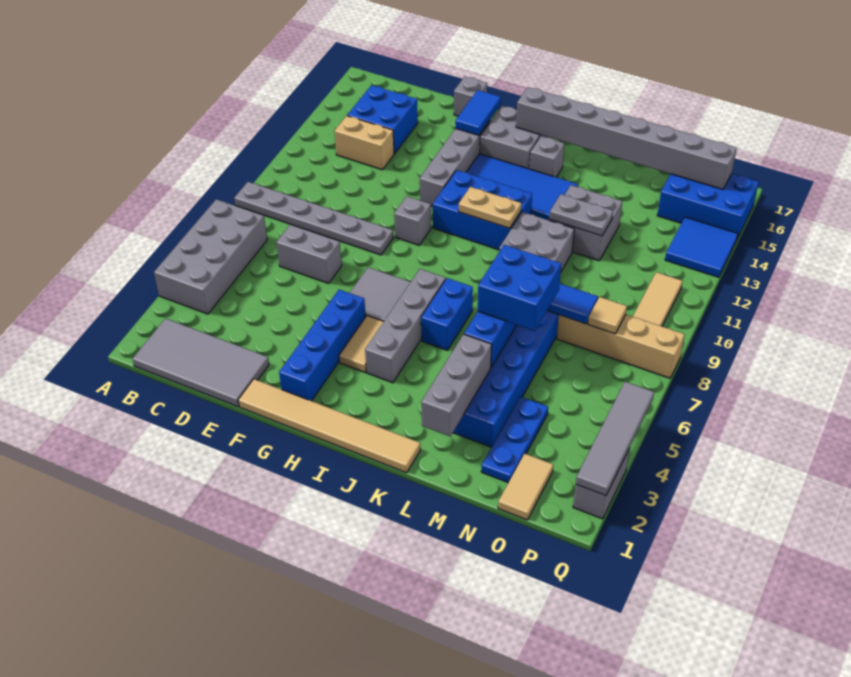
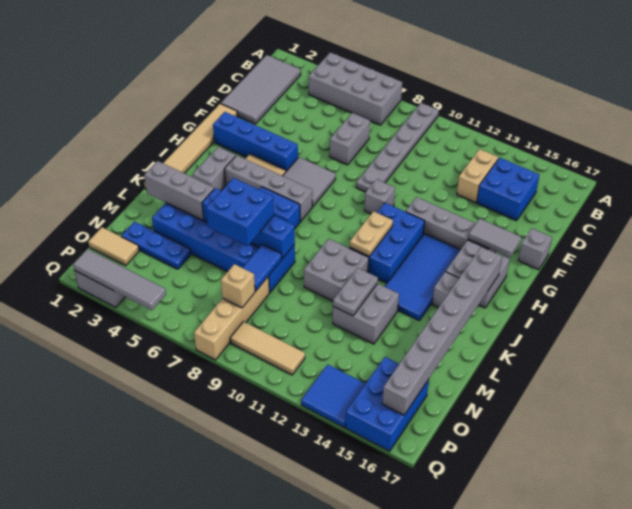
blue 1x2 tile [455,90,501,135] -> grey 1x2 tile [468,218,521,258]
none -> grey 1x2 brick [193,147,236,191]
tan 1x1 tile [588,297,627,334] -> tan 1x1 brick [221,264,255,308]

